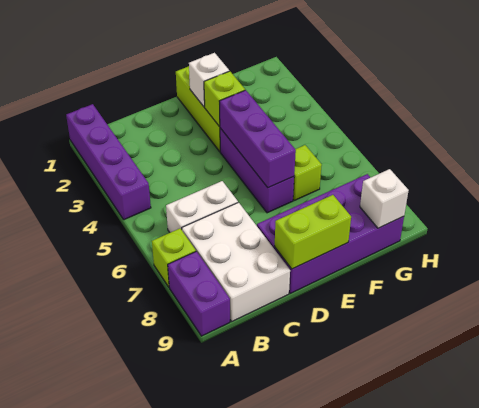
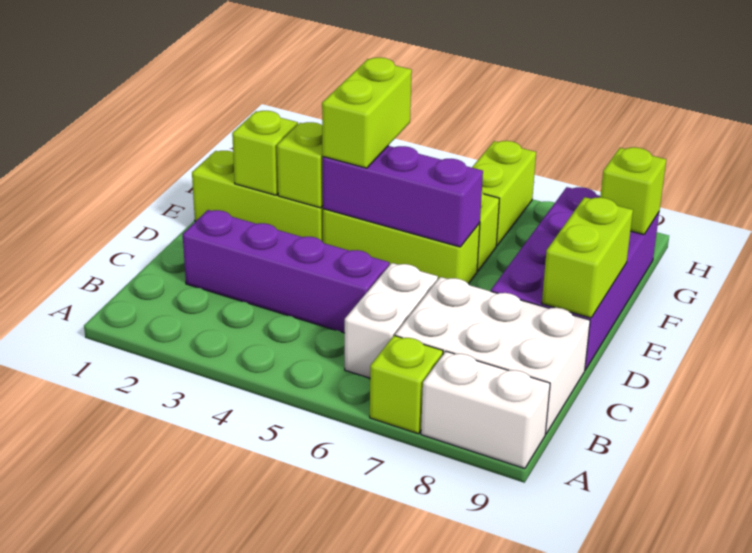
purple 1x4 brick [66,104,151,220] -> purple 1x4 brick moved to [183,210,389,333]
purple 1x2 brick [168,251,230,336] -> white 1x2 brick [421,351,550,469]
white 1x1 brick [189,53,229,107] -> lime 1x1 brick [232,111,298,195]
purple 1x3 brick [220,128,294,213] -> lime 1x3 brick [323,209,480,284]
none -> lime 1x2 brick [322,57,412,168]
none -> lime 1x2 brick [472,141,536,246]
white 1x1 brick [360,169,409,228] -> lime 1x1 brick [600,147,666,235]

